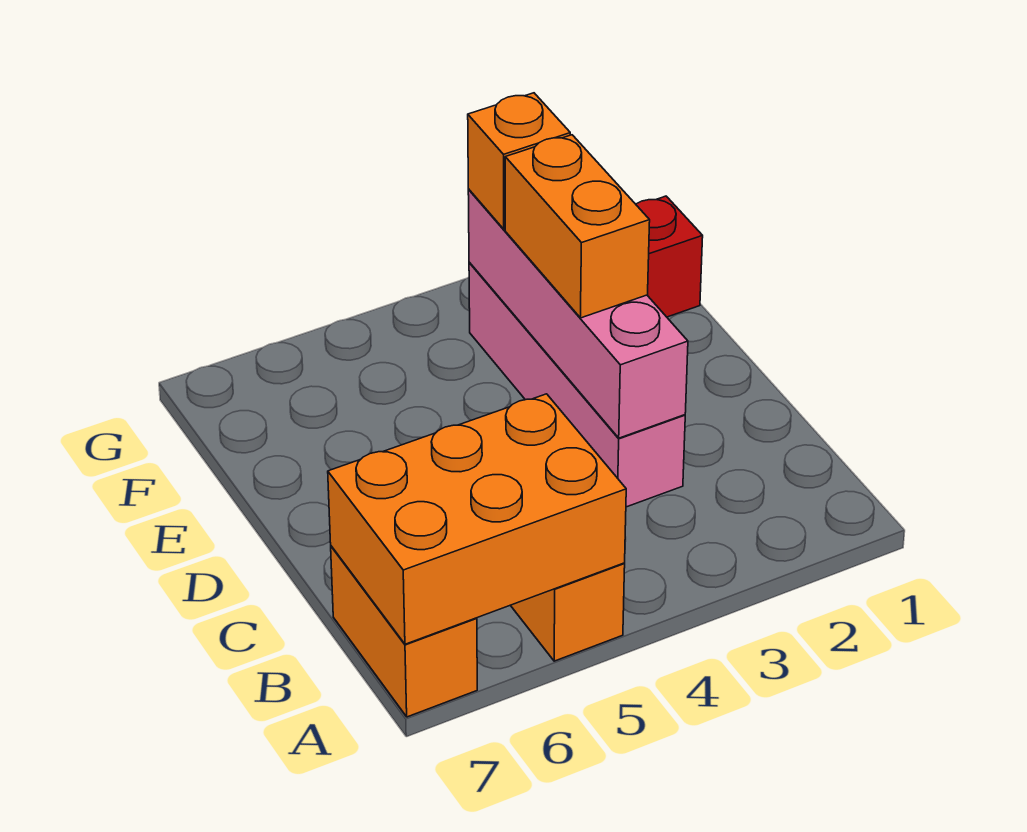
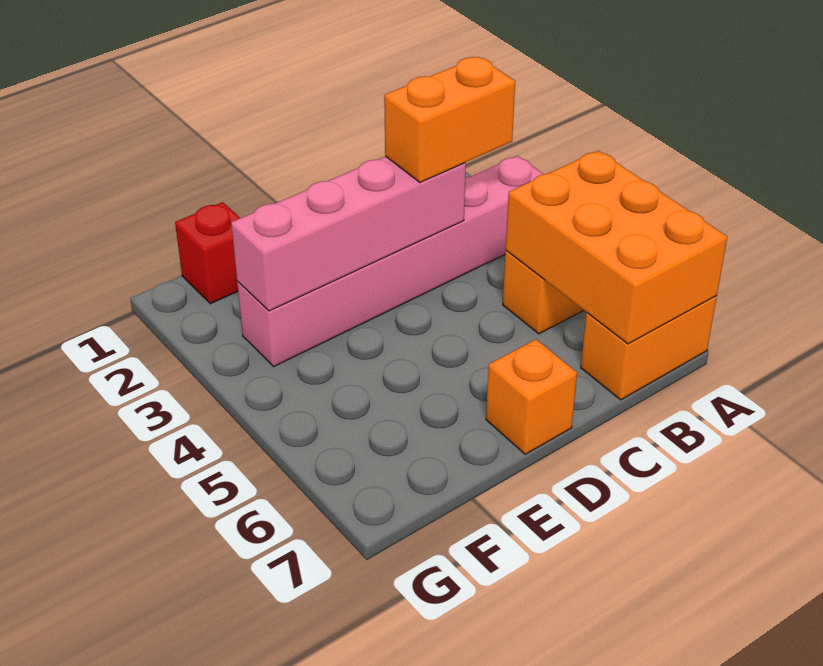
pink 1x4 brick [469,262,685,507] -> pink 1x6 brick [237,156,543,366]
orange 1x2 brick [505,135,650,318] -> orange 1x2 brick moved to [384,57,515,182]
orange 1x1 brick [468,93,570,229] -> orange 1x1 brick moved to [486,339,577,454]

